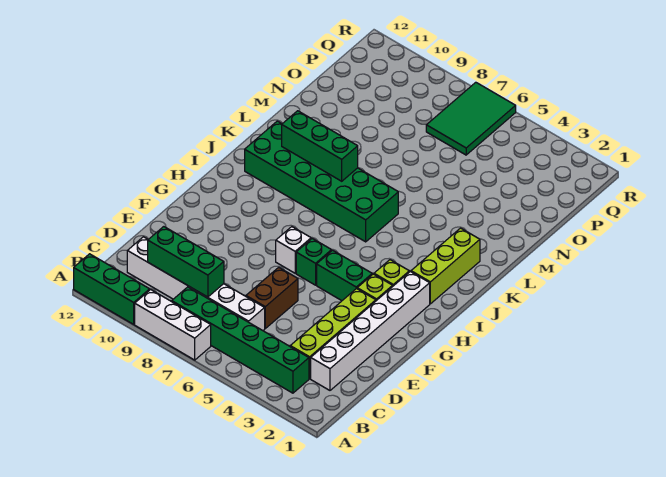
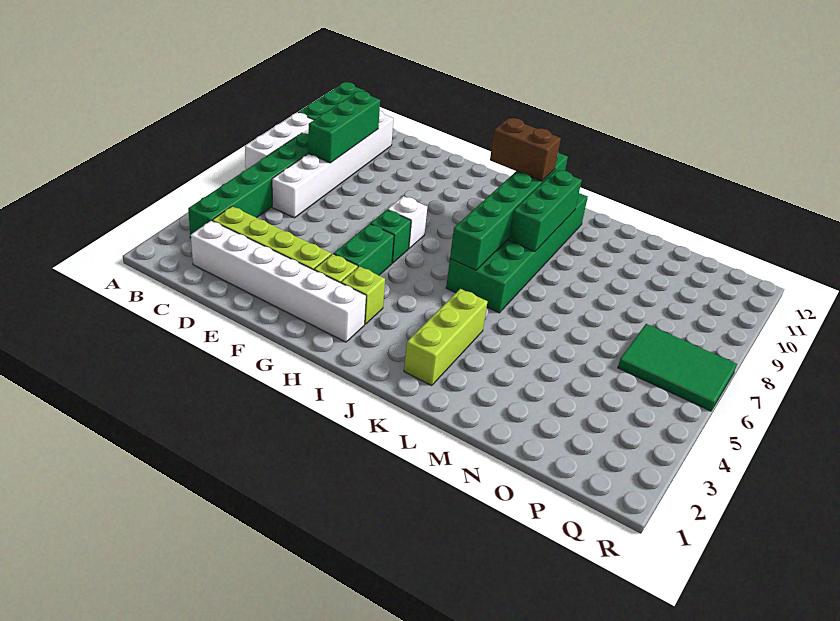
brown 1x2 brick [246,267,298,328] -> brown 1x2 brick moved to [490,118,561,181]
lime 1x3 brick [411,228,480,304] -> lime 1x3 brick turned to [404,289,487,386]
none -> green 1x6 brick [450,152,568,270]

